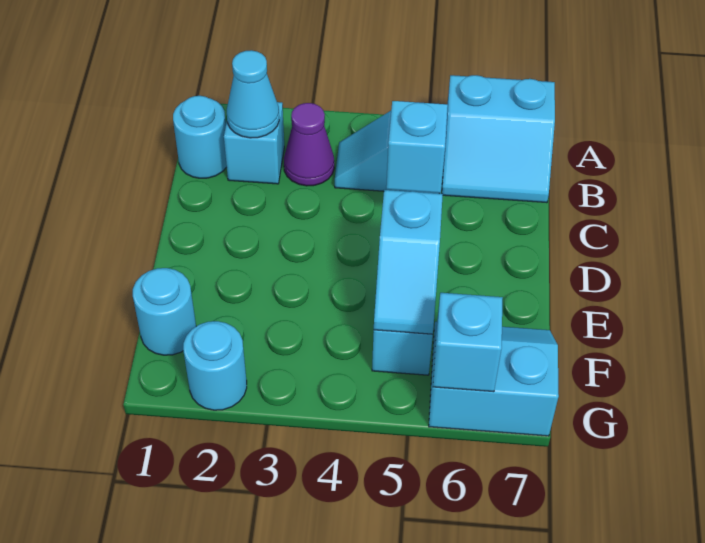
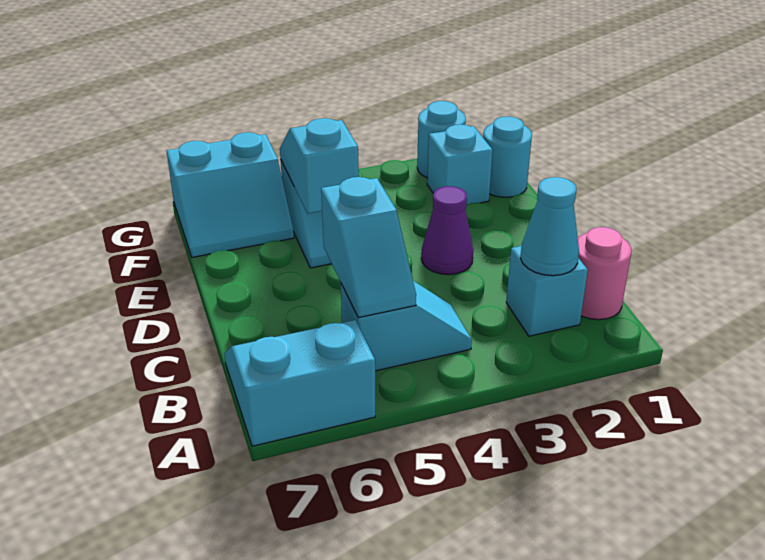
cyan 1x1 round brick [173,96,227,178] -> pink 1x1 round brick [578,227,631,320]
purple 1x1 cone [284,103,334,186] -> purple 1x1 cone moved to [421,186,473,275]
cyan 1x1 brick [433,293,503,392] -> cyan 1x1 brick moved to [427,124,493,205]

